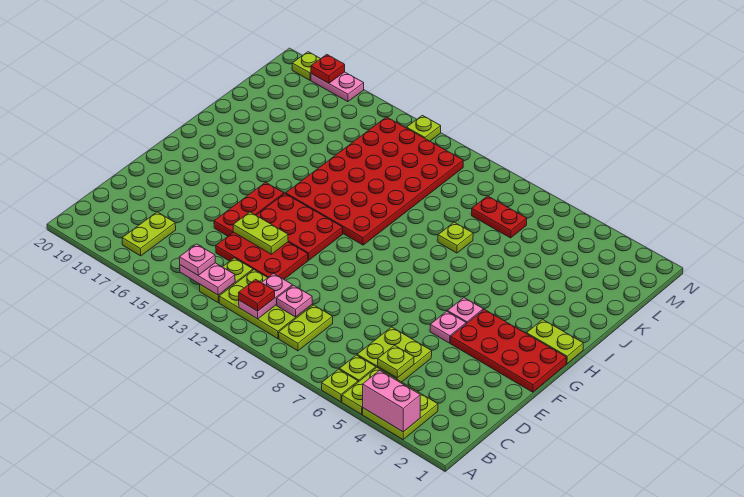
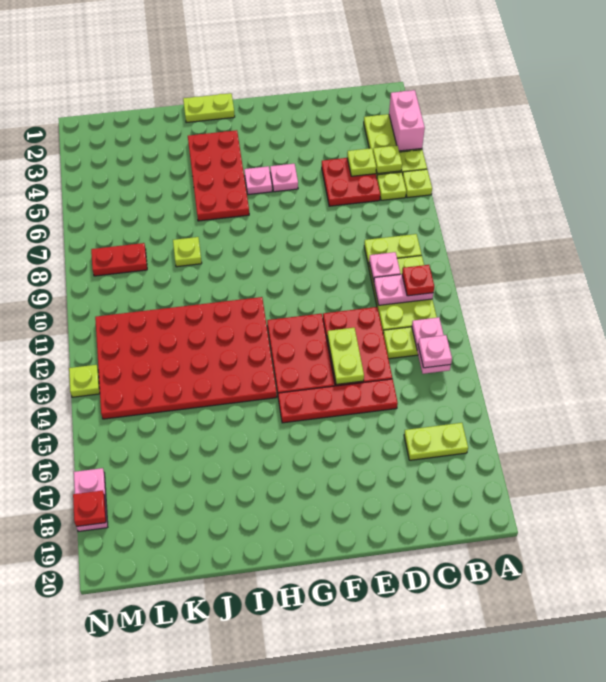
lime 2x2 plate [357,327,432,382] -> red 2x2 plate [322,158,380,206]
red 1x3 plate [214,182,284,236] -> red 1x4 plate [278,379,398,423]
red 2x4 plate [451,309,567,392] -> red 2x4 plate moved to [188,130,249,221]
lime 1x2 plate [526,320,583,364] -> lime 1x2 plate turned to [183,93,235,123]
red 1x2 plate [472,196,527,238] -> red 1x2 plate turned to [91,243,147,276]
lime 1x1 plate [292,52,320,80] -> lime 1x1 plate moved to [373,146,402,174]

